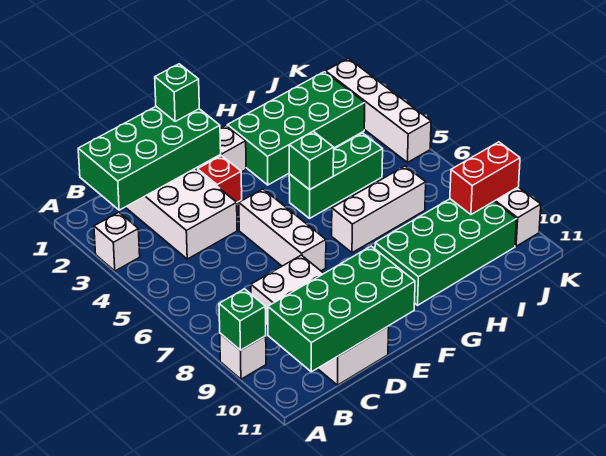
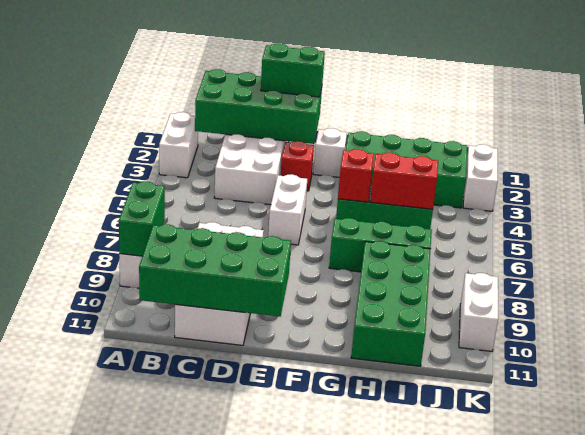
white 1x1 brick [94,212,140,271] -> white 1x2 brick [159,112,198,178]
green 1x1 brick [219,289,266,350] -> green 1x2 brick [119,182,165,256]
green 1x1 brick [155,64,199,122] -> green 1x2 brick [261,44,325,97]
white 1x3 brick [239,189,326,271] -> white 1x2 brick [268,174,307,245]
green 1x1 brick [289,131,334,190] -> red 1x1 brick [338,149,374,202]
white 1x3 brick [332,166,426,253] -> green 1x3 brick [329,218,432,272]
green 2x4 brick [375,199,517,305] -> green 2x4 brick turned to [351,241,431,366]
red 1x2 brick [450,142,520,215] -> red 1x2 brick moved to [370,153,438,209]
white 1x4 brick [326,59,431,162] -> white 1x2 brick [463,144,498,211]

